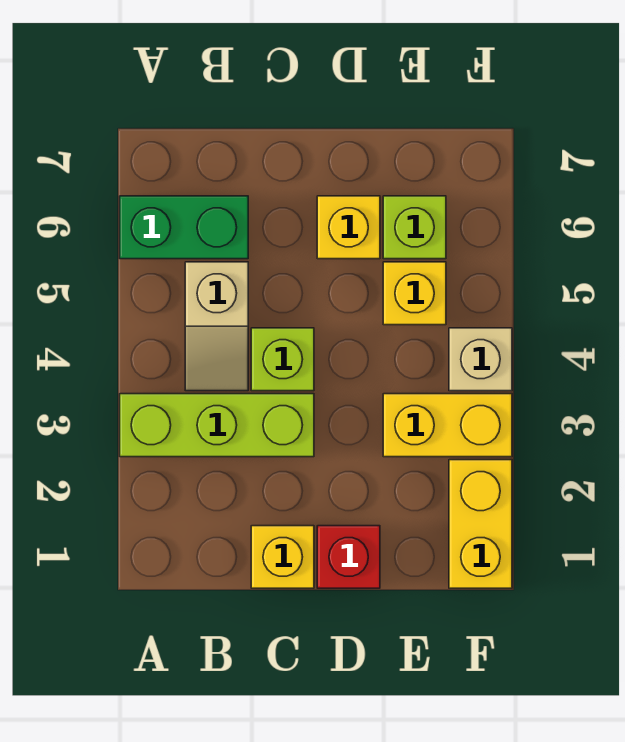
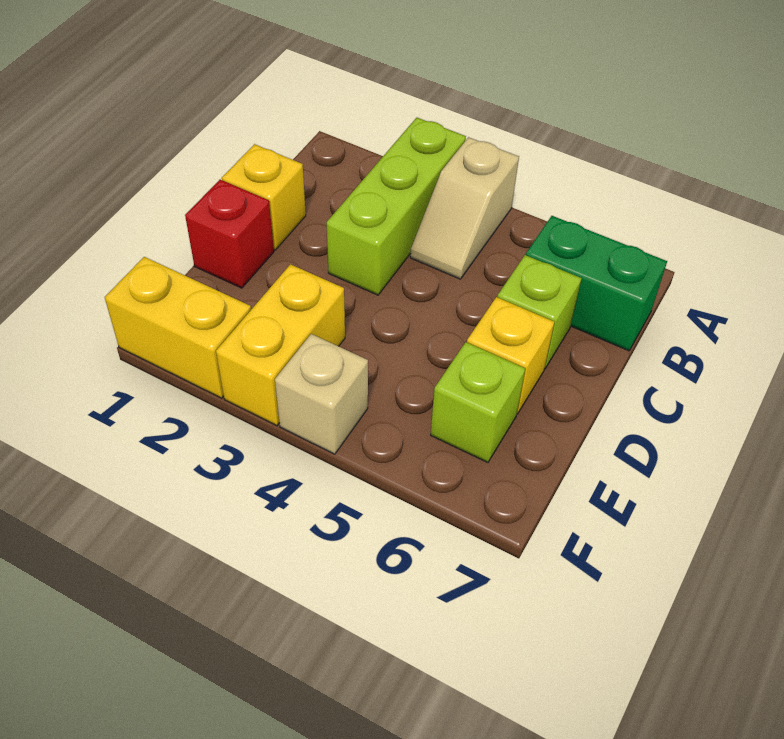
green 1x2 brick [120,196,248,259] -> green 1x2 brick turned to [526,216,667,351]
tan 1x2 slope [185,262,248,391] -> tan 1x2 slope turned to [410,137,519,279]
lime 1x1 brick [251,328,314,391] -> lime 1x1 brick moved to [497,255,582,368]
yellow 1x1 brick [383,262,446,325] -> none

